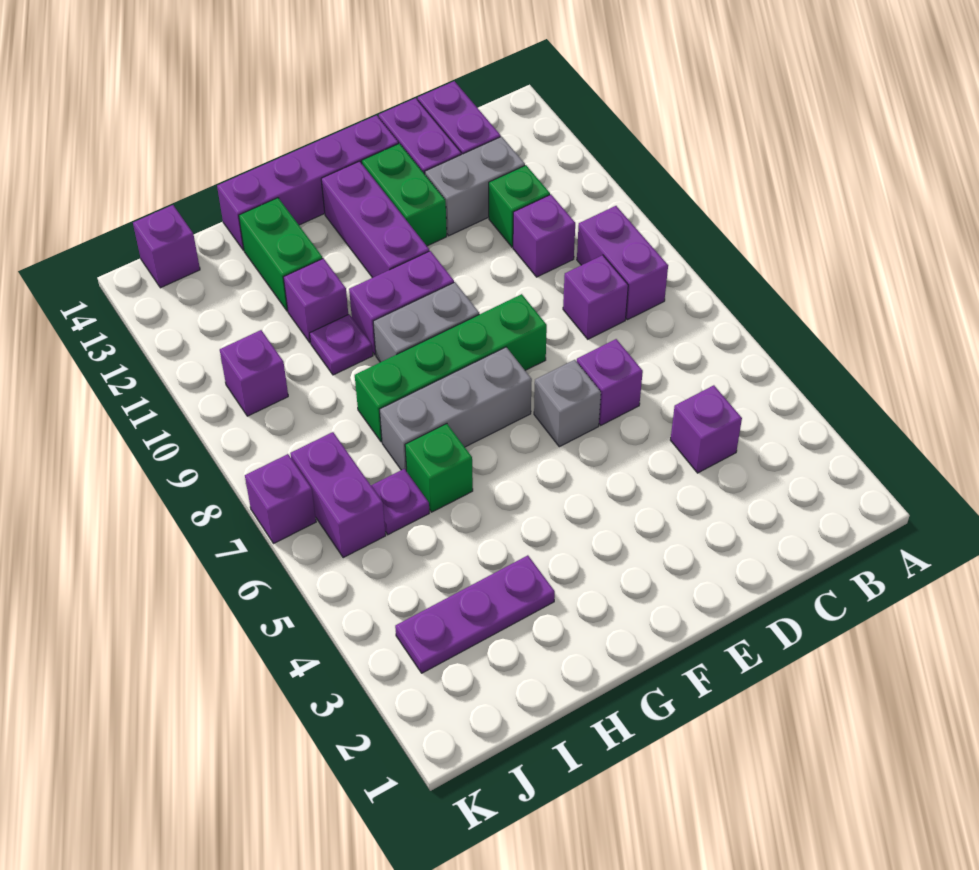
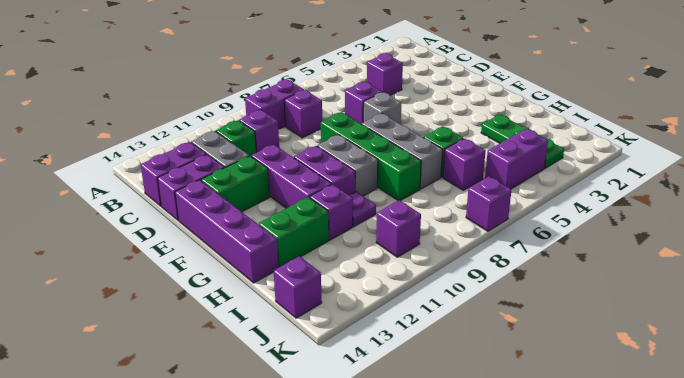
purple 1x3 brick [321,161,429,278] -> purple 1x3 brick turned to [251,145,332,208]
purple 1x3 plate [395,555,555,673] -> green 1x3 plate [481,114,564,168]
purple 1x1 plate [371,469,429,535] -> purple 1x1 brick [443,139,486,190]
purple 1x2 brick [290,432,386,558] -> purple 1x2 brick moved to [485,129,548,189]

